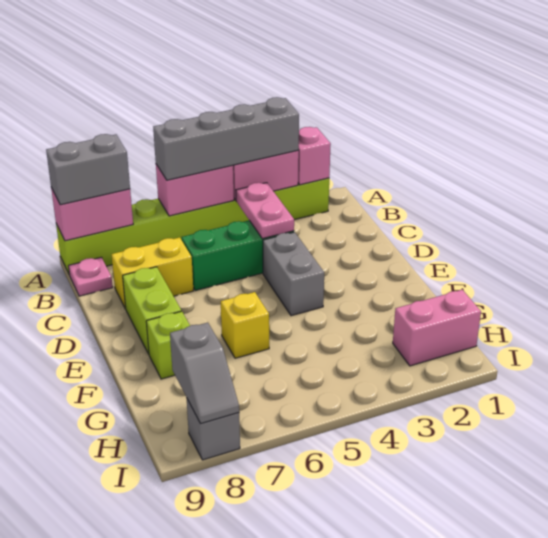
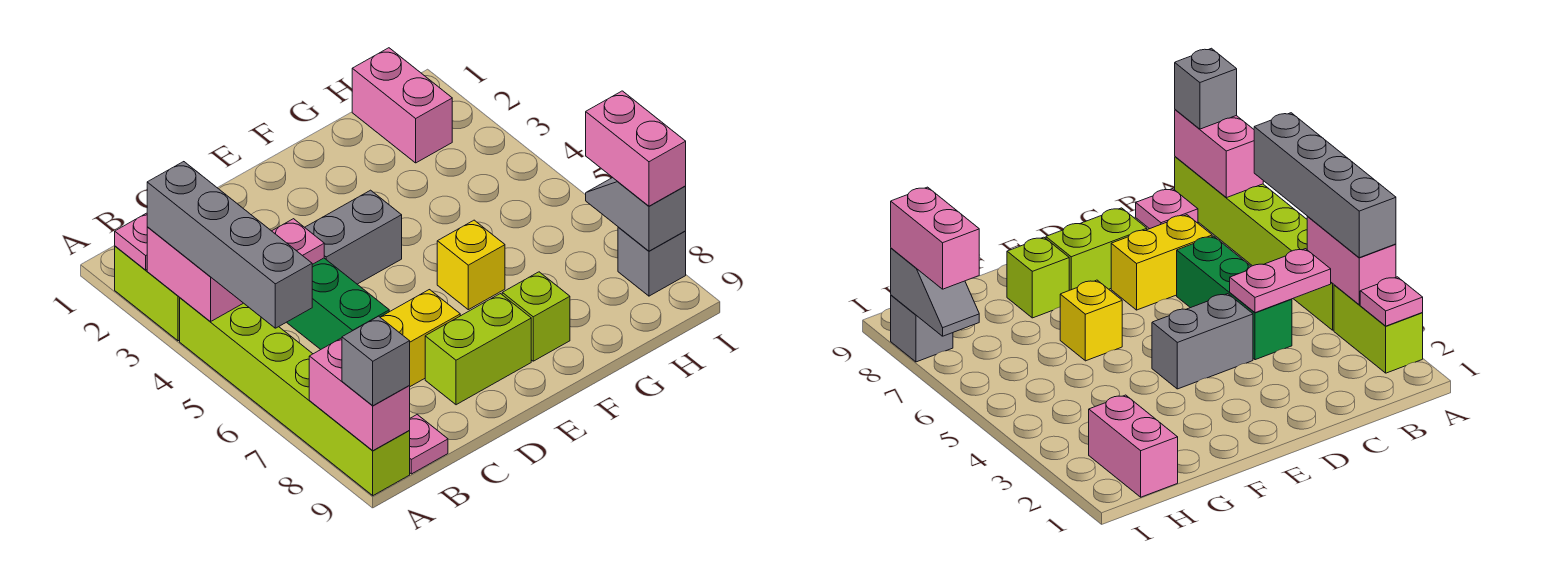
pink 1x1 brick [298,127,331,185] -> pink 1x1 plate [115,213,147,270]
pink 1x2 brick [156,164,234,216] -> pink 1x2 brick moved to [586,91,686,206]
grey 1x2 brick [46,134,130,205] -> grey 1x1 brick [342,316,410,406]
yellow 1x2 brick [111,237,193,308] -> yellow 1x2 brick turned to [380,290,460,386]
grey 1x2 slope [170,323,239,424] -> grey 1x2 slope turned to [586,178,686,251]

